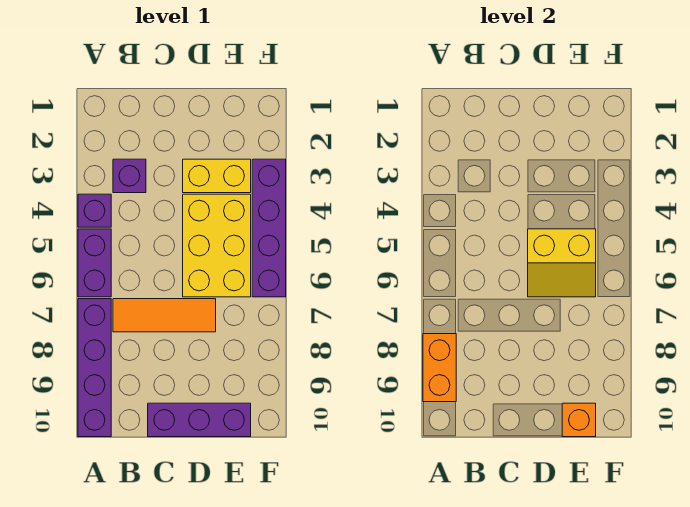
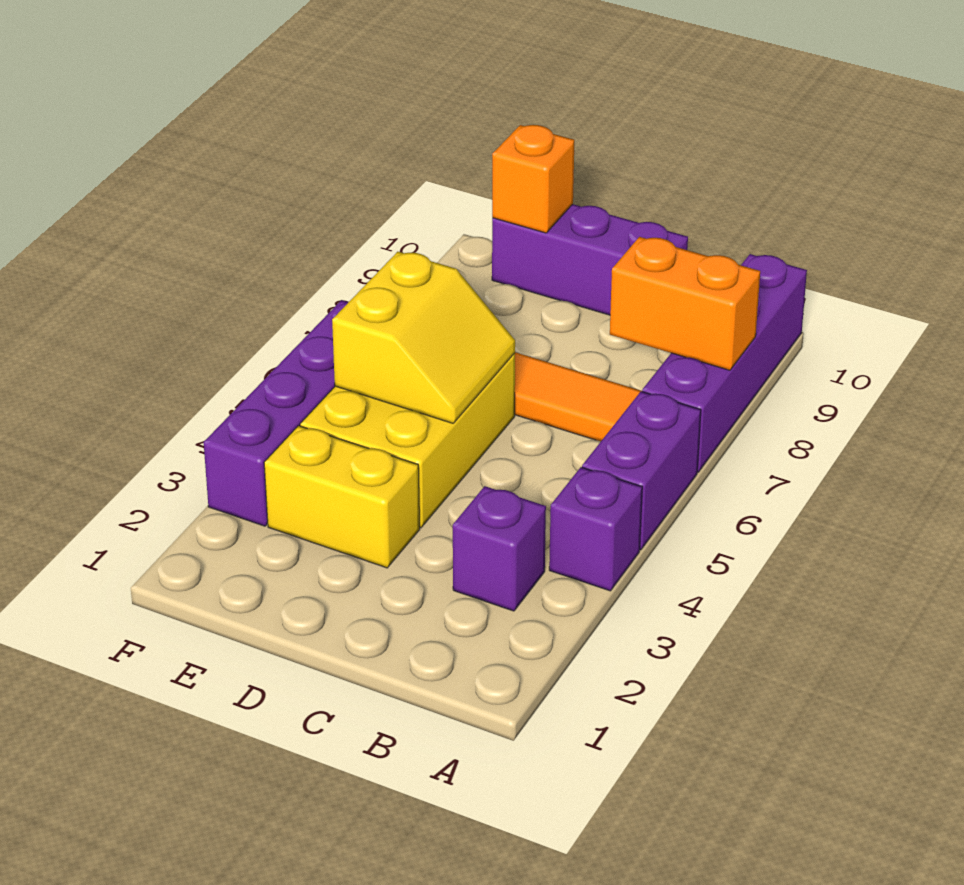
orange 1x2 brick [423,334,456,402] -> orange 1x2 brick turned to [610,237,760,370]
yellow 2x2 slope [528,229,596,297] -> yellow 2x2 slope turned to [332,252,515,423]

